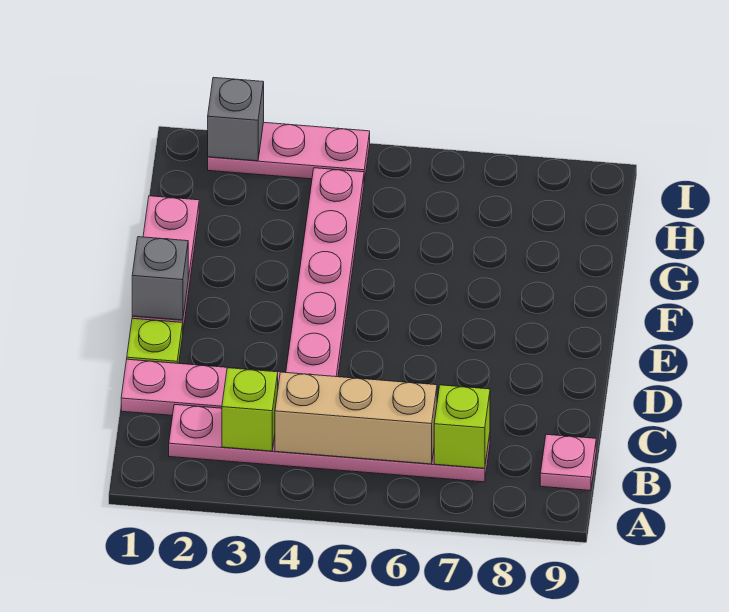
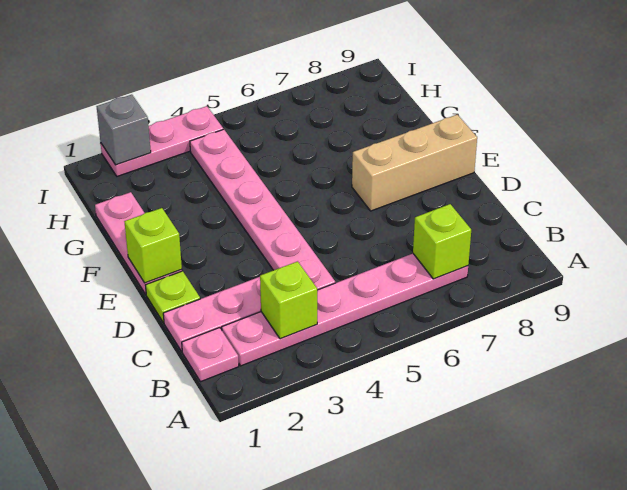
tan 1x3 brick [275,372,437,464] -> tan 1x3 brick moved to [352,115,477,211]
pink 1x1 plate [540,434,596,491] -> pink 1x1 plate moved to [182,328,239,382]
grey 1x1 brick [132,237,188,320] -> lime 1x1 brick [124,208,182,283]

